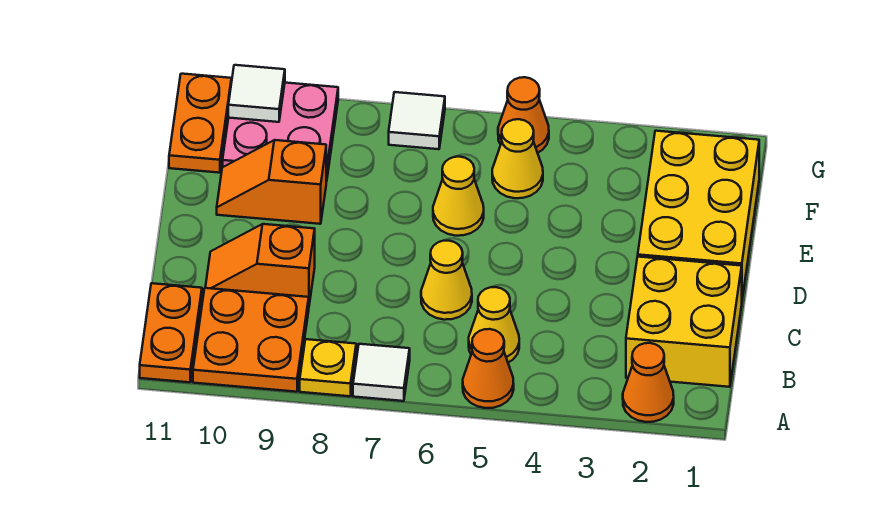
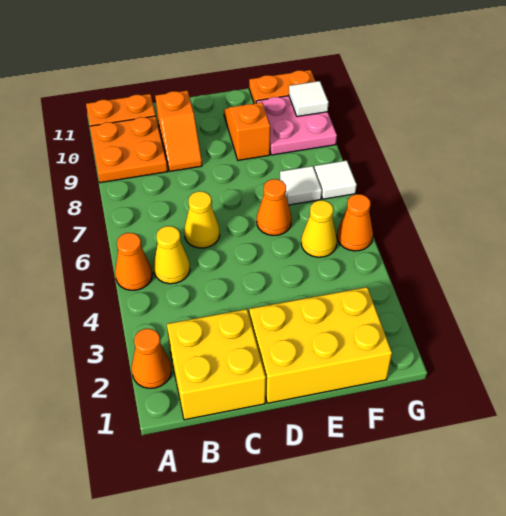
white 1x1 tile [353,344,410,401] -> white 1x1 tile moved to [280,166,322,205]
yellow 1x1 plate [300,339,356,396] -> none
orange 1x2 slope [205,224,315,304] -> orange 1x2 slope turned to [155,90,202,171]
yellow 1x1 cone [433,157,484,236] -> orange 1x1 cone [257,179,292,235]

